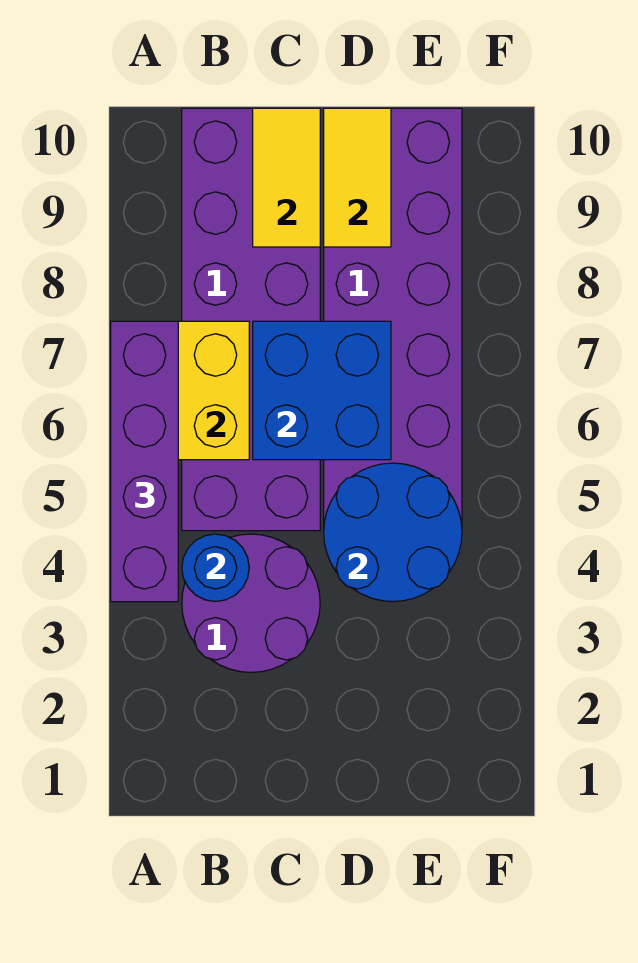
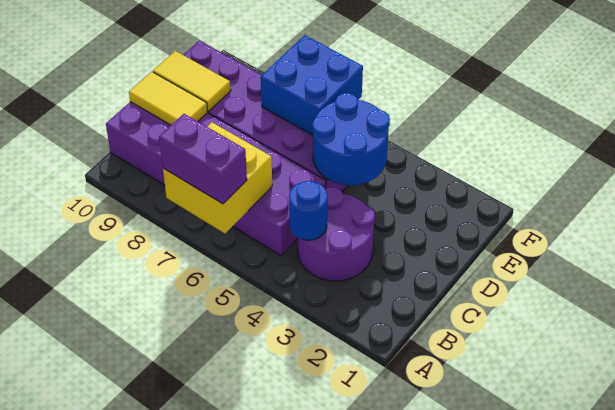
purple 1x4 brick [111,321,178,602] -> purple 1x2 brick [159,114,247,204]
blue 2x2 brick [253,321,391,460] -> blue 2x2 brick moved to [261,35,363,135]

